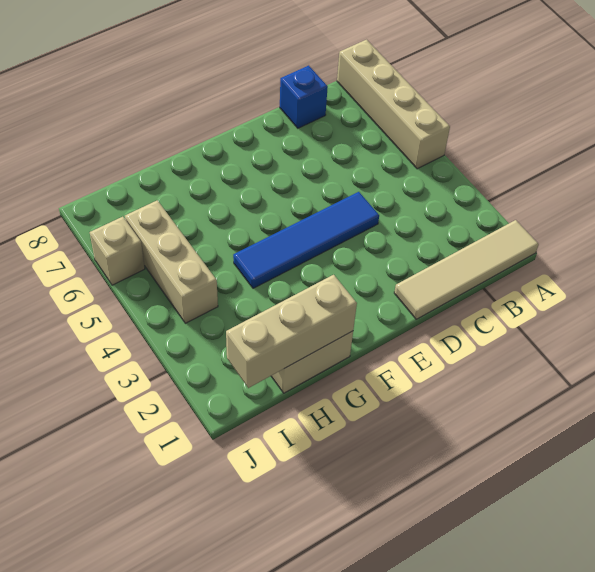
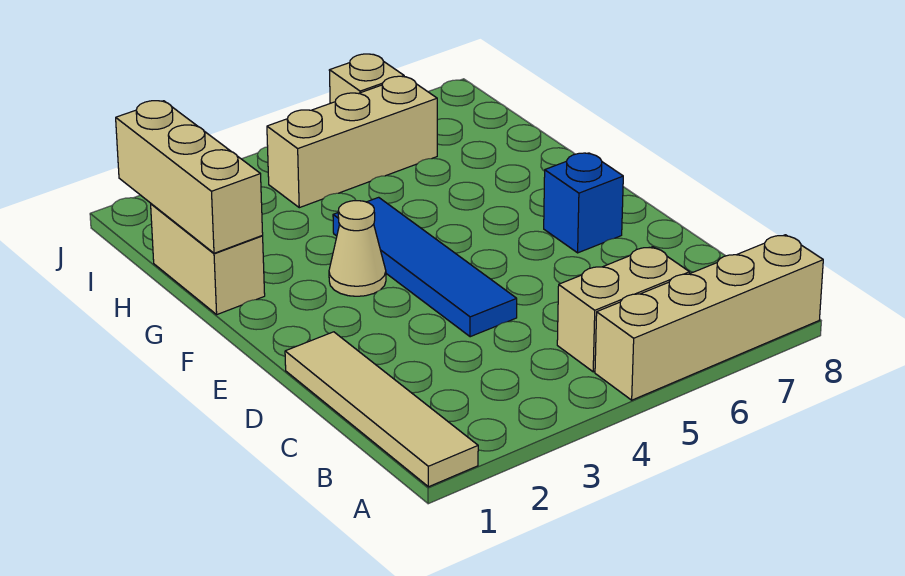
none -> tan 1x2 brick [557,247,690,372]
blue 1x1 brick [280,65,328,128] -> blue 1x1 brick moved to [544,153,623,253]
none -> tan 1x1 cone [329,201,386,296]

